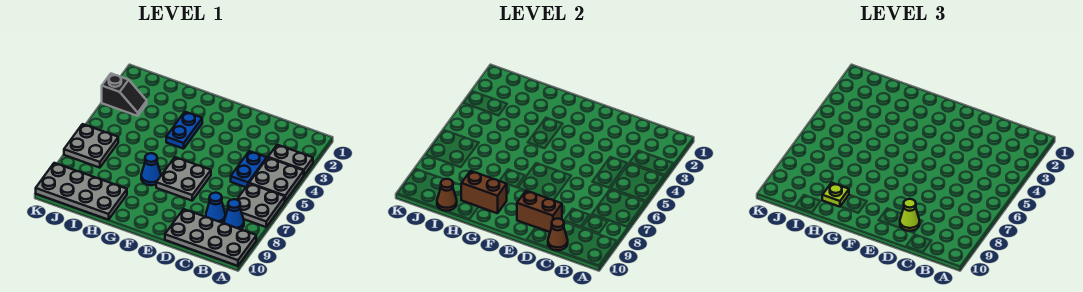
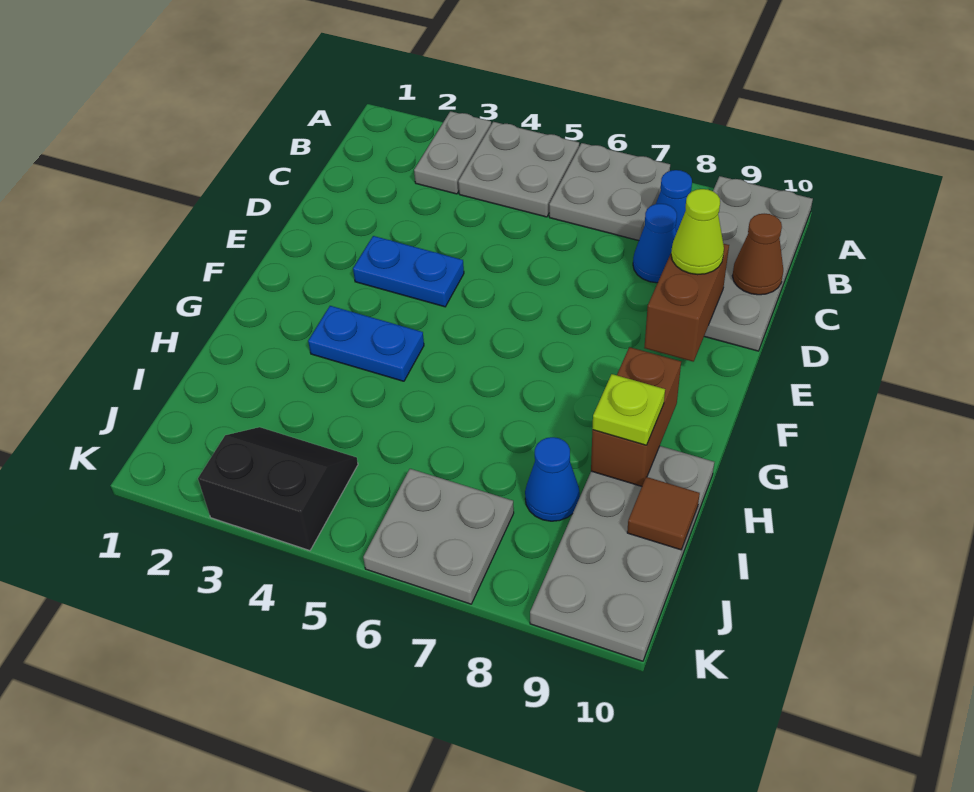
blue 1x2 plate [231,151,267,187] -> blue 1x2 plate moved to [353,236,464,307]
grey 2x2 plate [156,157,211,201] -> none
blue 1x1 cone [141,153,161,185] -> blue 1x1 cone moved to [525,437,580,521]
brown 1x1 cone [437,179,457,211] -> brown 1x1 tile [627,477,700,550]
black 1x2 slope [102,74,147,116] -> black 2x2 slope [198,427,358,551]

